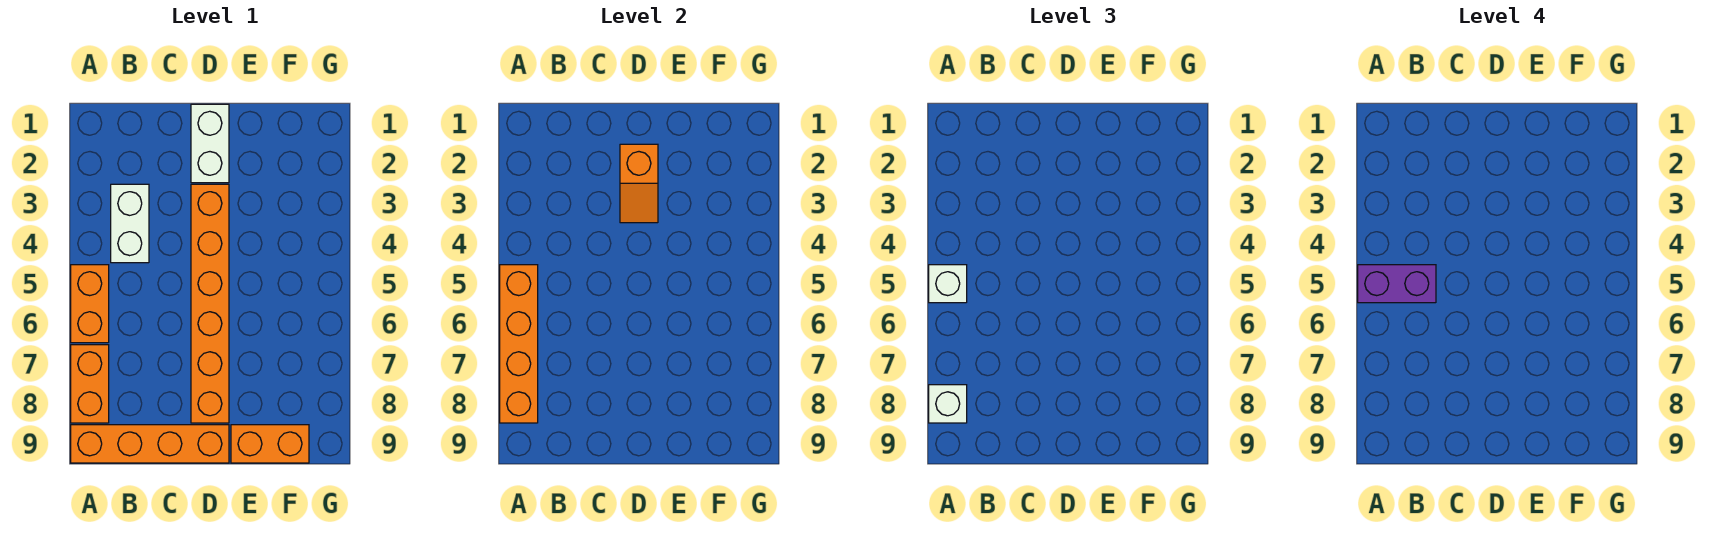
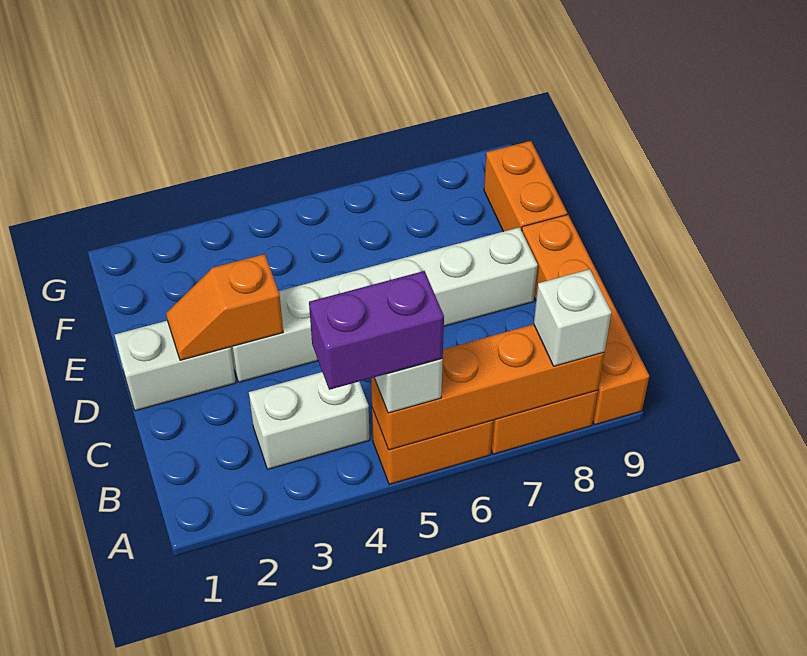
purple 1x2 brick [1358,265,1436,303] -> purple 1x2 brick turned to [309,271,444,390]
orange 1x2 slope [620,144,658,223] -> orange 1x2 slope turned to [166,254,283,360]
orange 1x6 brick [191,184,229,423] -> white 1x6 brick [231,227,538,382]

